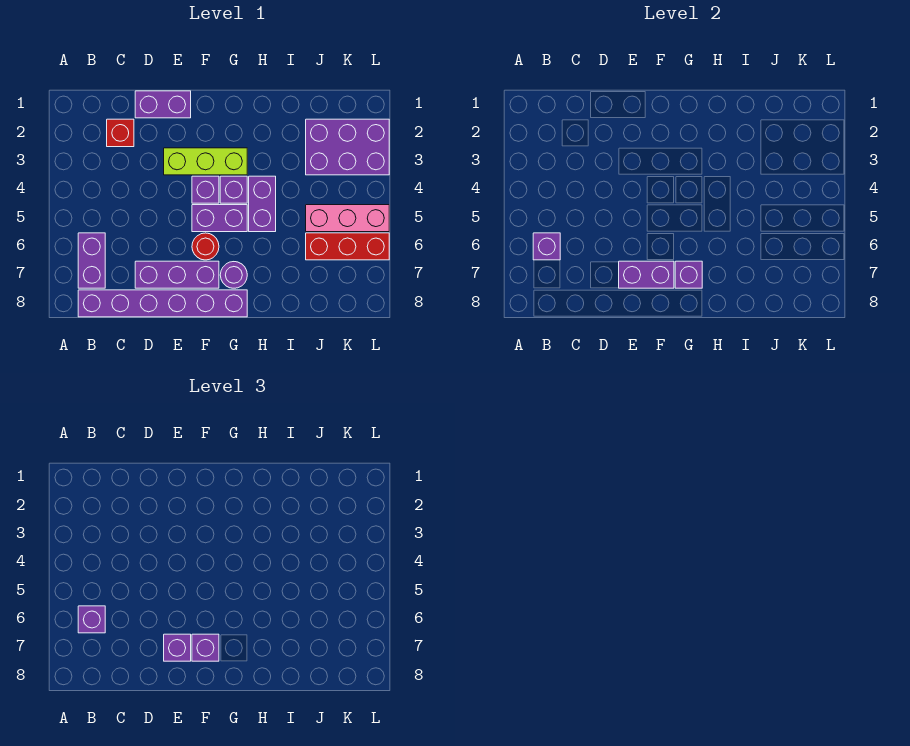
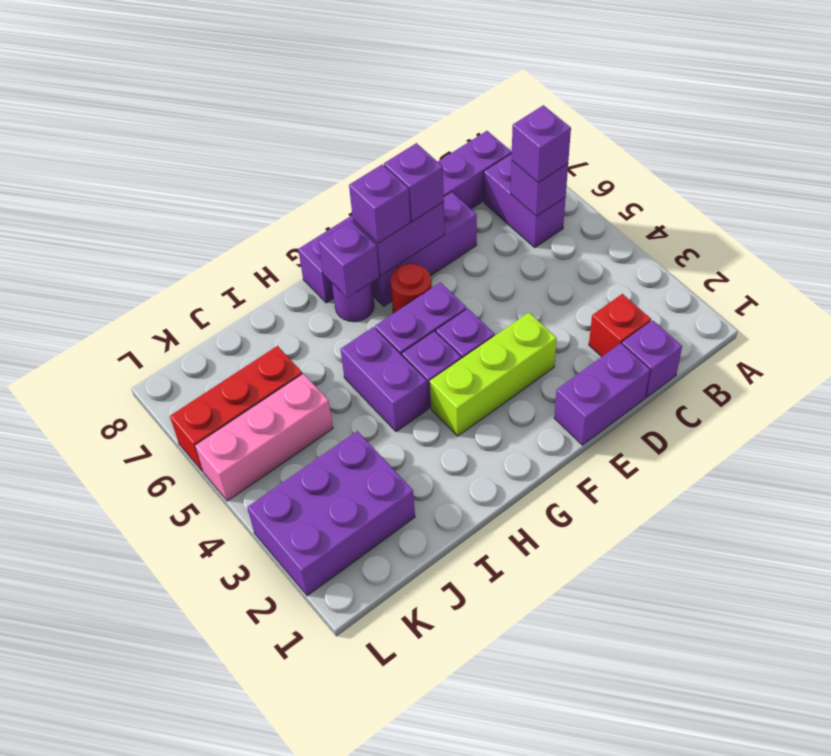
none -> purple 1x1 brick [622,320,682,397]

